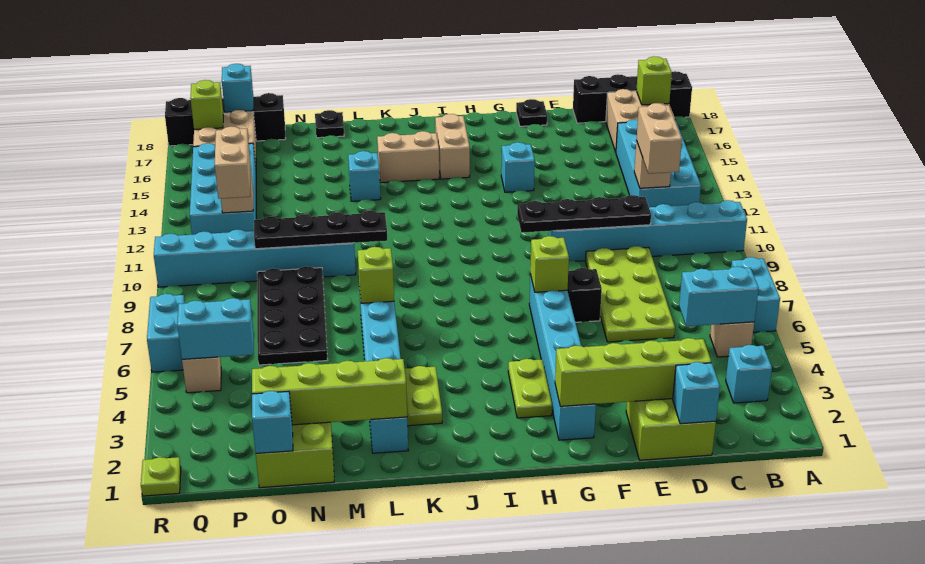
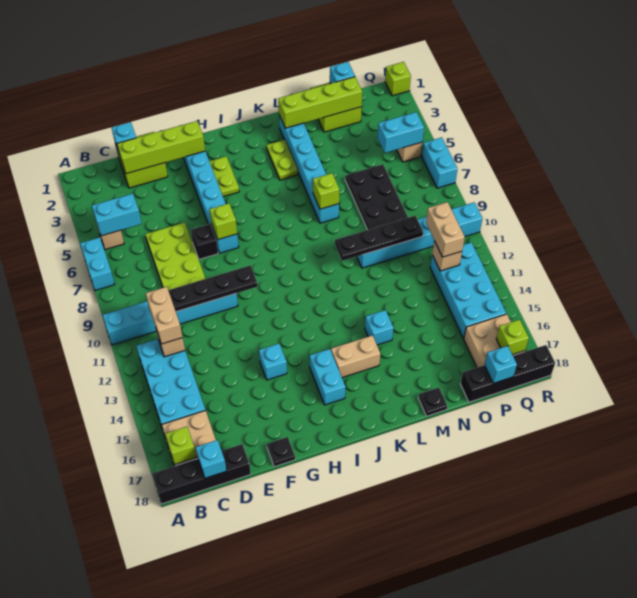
cyan 1x1 brick [726,345,772,403] -> cyan 1x1 brick moved to [196,440,226,478]
tan 1x2 brick [435,114,470,179] -> cyan 1x2 brick [310,349,345,405]
lime 1x1 plate [141,457,181,496] -> lime 1x1 brick [385,62,411,96]

